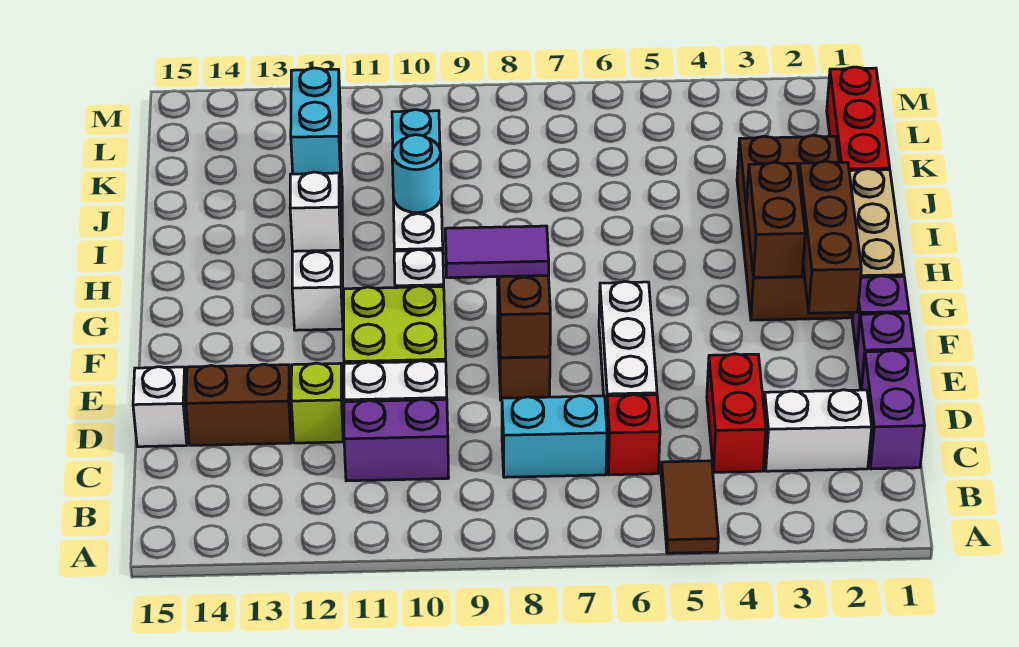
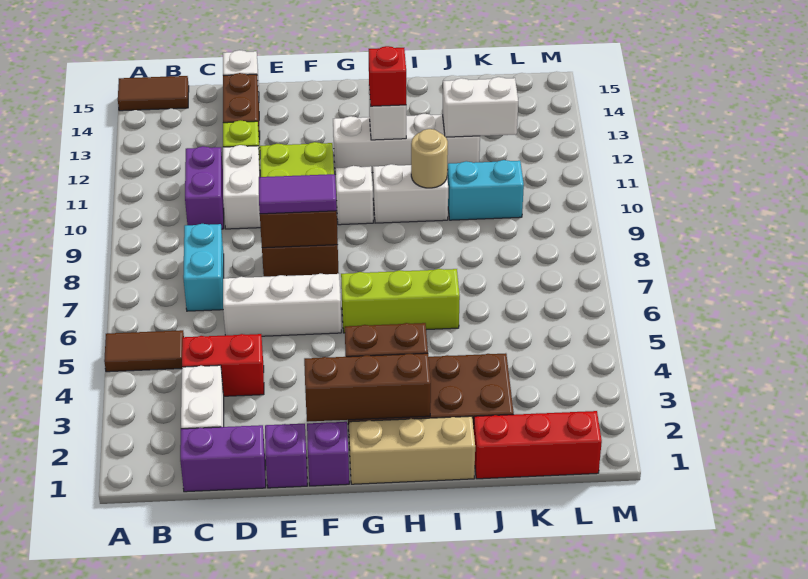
none -> brown 1x2 tile [118,76,189,111]
red 1x1 brick [607,395,660,475] -> red 1x1 brick moved to [369,46,406,106]
purple 1x2 tile [445,226,549,278] -> purple 1x2 tile turned to [259,174,337,214]
none -> lime 1x3 brick [341,269,460,333]
cyan 1x1 round brick [392,135,441,213] -> tan 1x1 round brick [411,129,448,188]
cyan 1x2 brick [291,68,341,179] -> white 1x2 brick [443,77,518,137]

